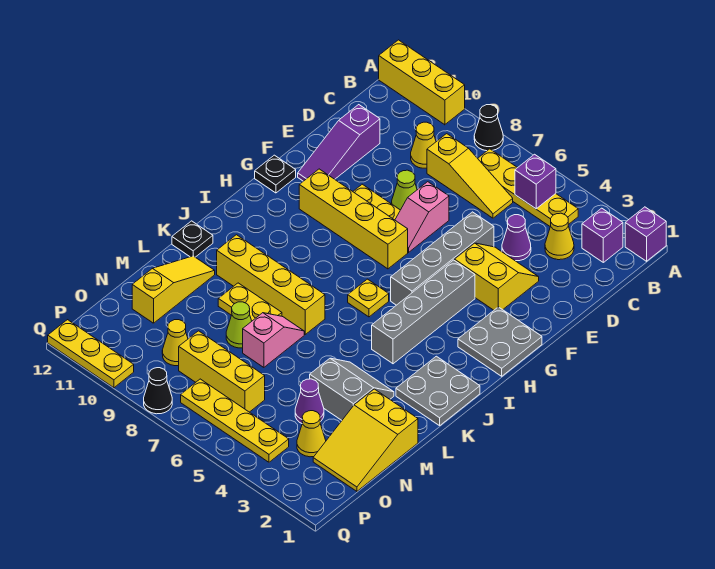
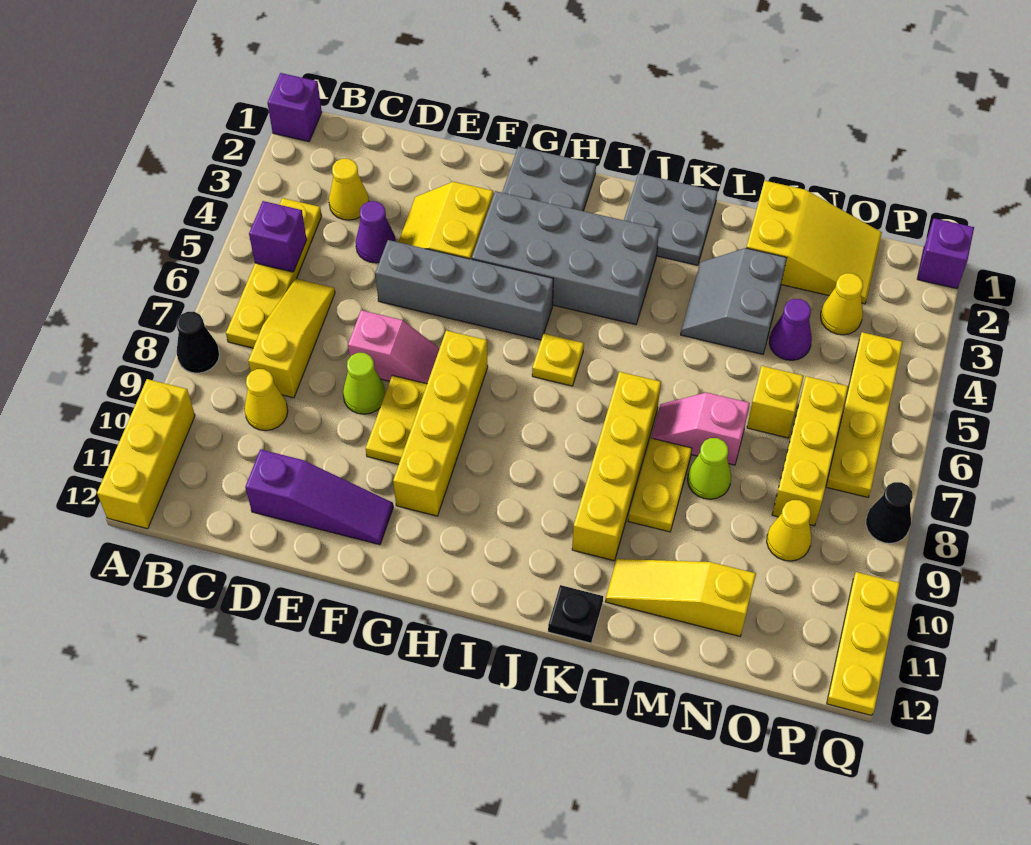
purple 1x1 brick [582,208,623,262] -> purple 1x1 brick moved to [917,218,974,289]
grey 1x4 brick [372,260,475,364] -> grey 2x4 brick [472,191,659,325]
black 1x1 plate [255,155,296,193] -> none
none -> yellow 1x1 brick [747,366,804,438]

